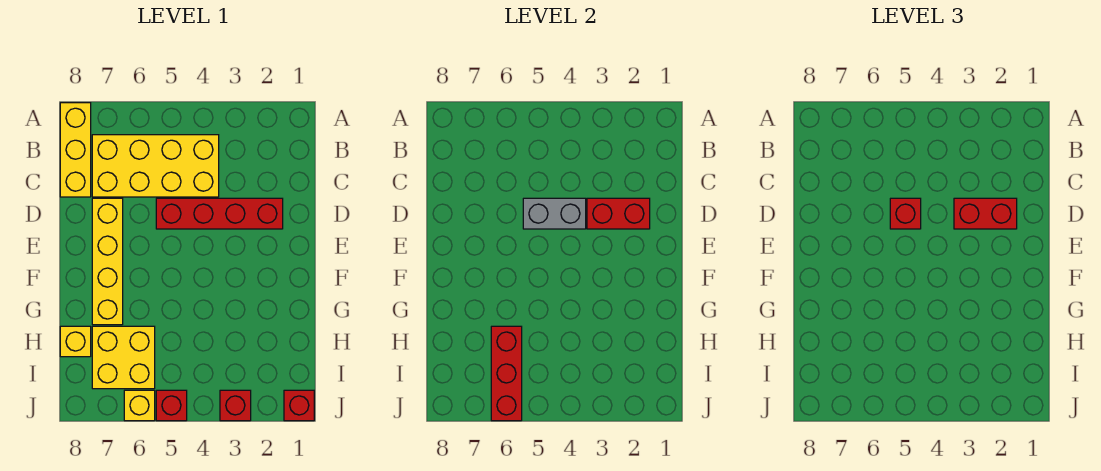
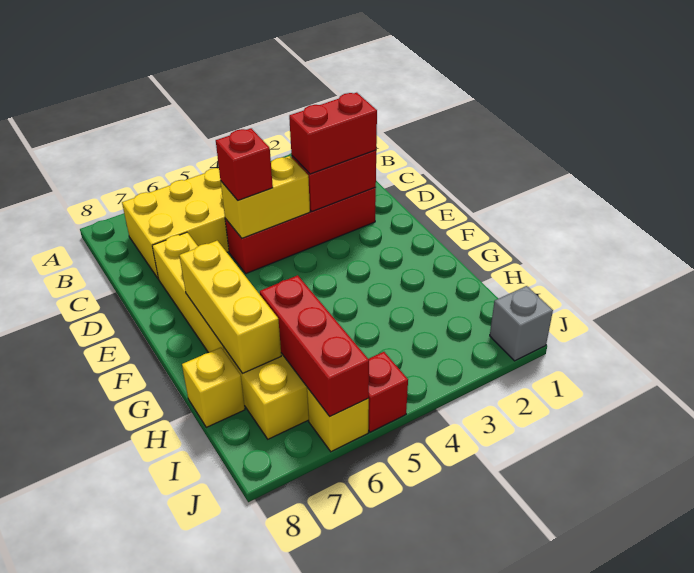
yellow 1x3 brick [60,103,91,197] -> yellow 1x3 brick moved to [179,241,281,373]
grey 1x2 brick [523,198,586,229] -> yellow 1x2 brick [221,156,310,238]
red 1x1 brick [284,390,314,421] -> grey 1x1 brick [490,286,553,361]
red 1x1 brick [220,390,251,421] -> none

